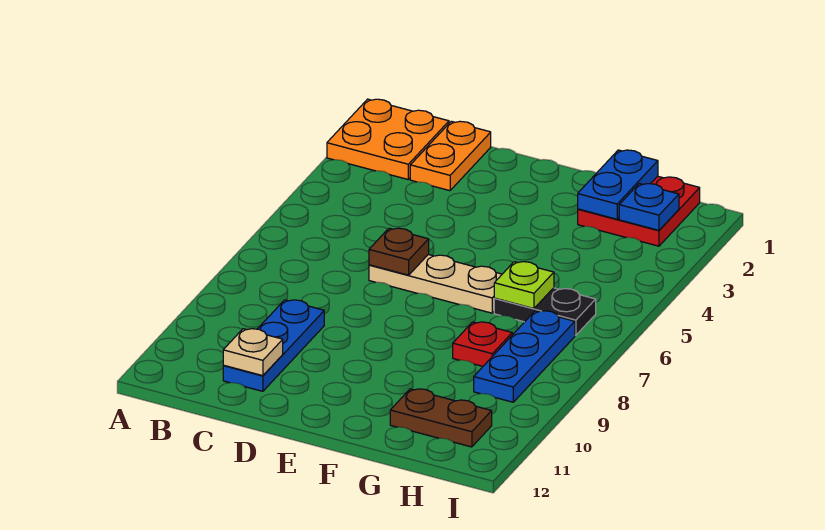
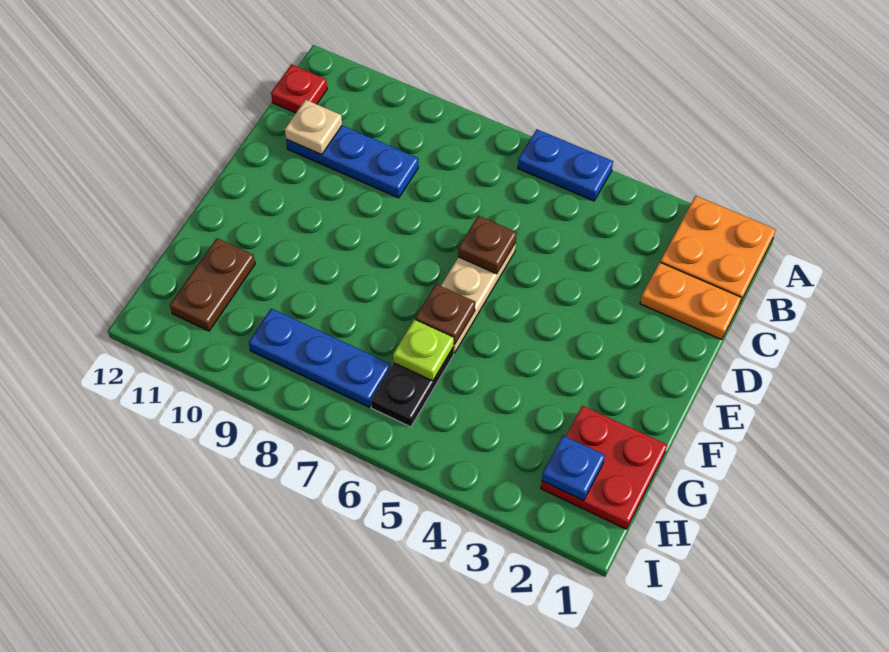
none -> brown 1x1 plate [415,284,475,344]
blue 1x2 plate [578,150,658,219] -> blue 1x2 plate moved to [518,129,613,201]
red 1x1 plate [453,322,512,366] -> red 1x1 plate moved to [271,65,327,113]

